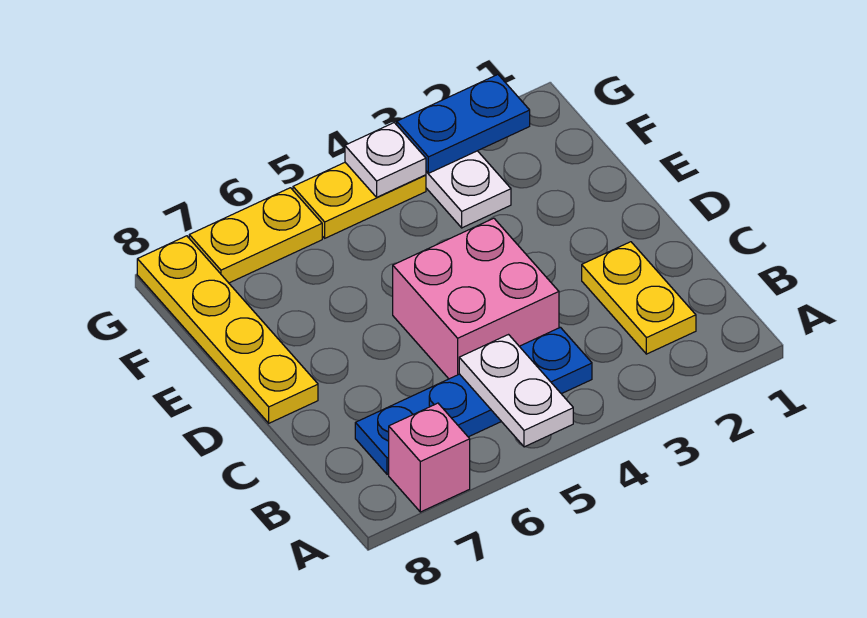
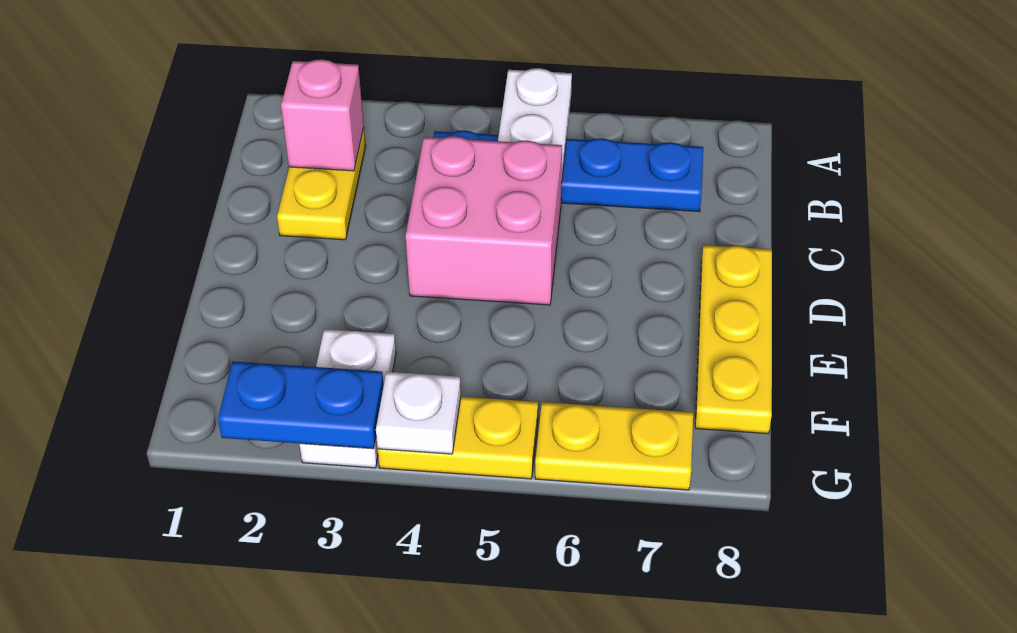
pink 1x1 brick [389,403,470,512] -> pink 1x1 brick moved to [281,59,364,171]
yellow 1x4 plate [137,236,318,423] -> yellow 1x3 plate [695,245,772,434]

